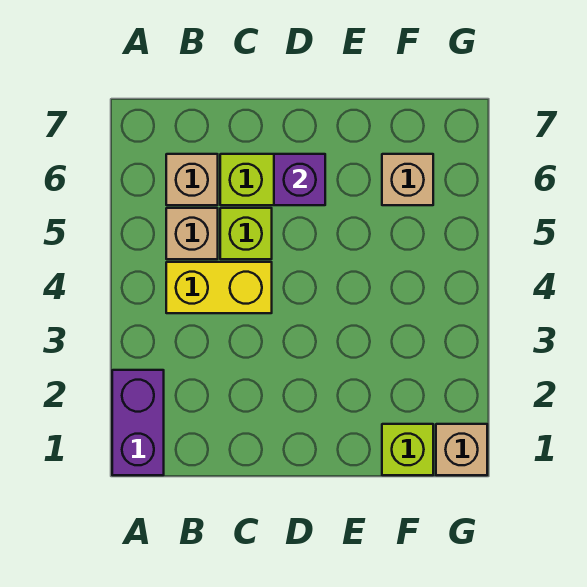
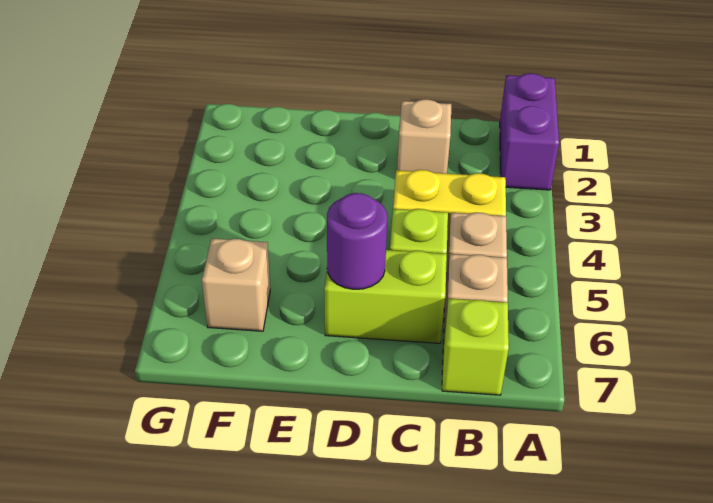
purple 1x1 brick [274,154,325,205] -> purple 1x1 round brick [327,193,387,289]
lime 1x1 brick [382,424,433,475] -> lime 1x1 brick moved to [442,299,509,395]
tan 1x1 brick [436,424,487,475] -> tan 1x1 brick moved to [397,99,451,174]

